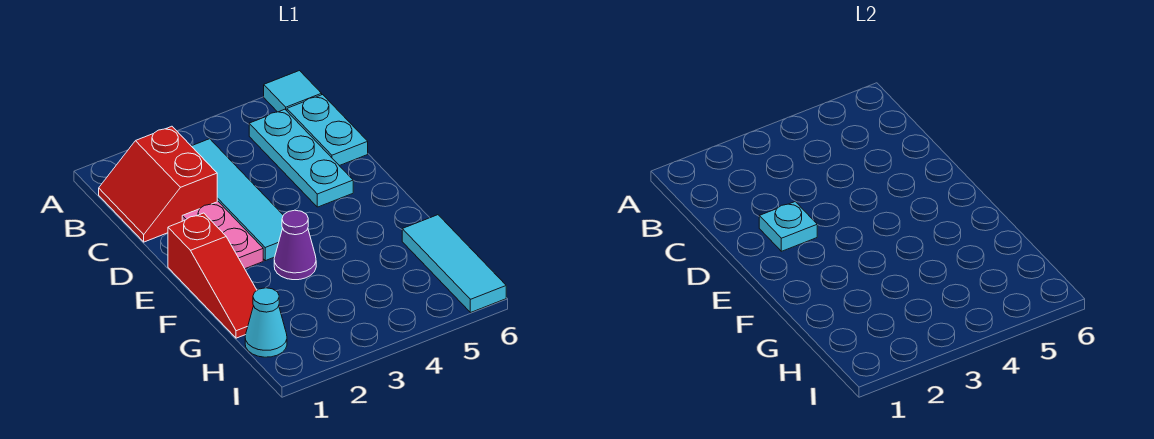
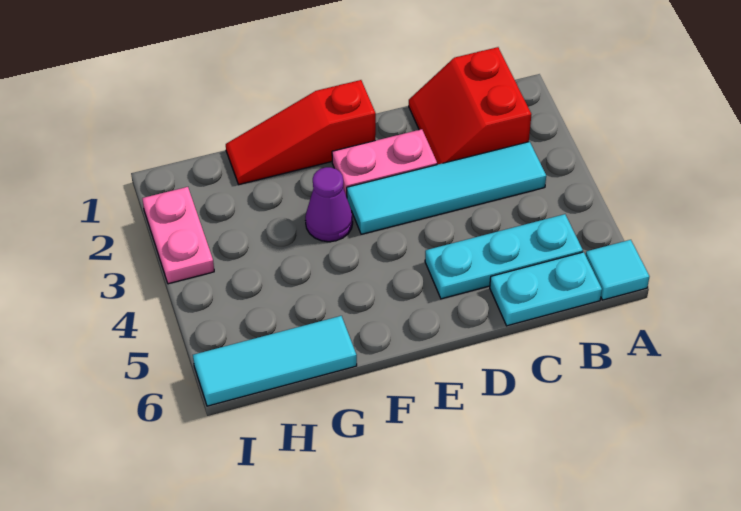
red 2x2 slope [99,126,217,242] -> red 2x2 slope turned to [409,47,531,165]
cyan 1x1 plate [759,202,817,251] -> none
cyan 1x1 cone [245,288,287,357] -> none
none -> pink 1x2 plate [142,187,214,284]

